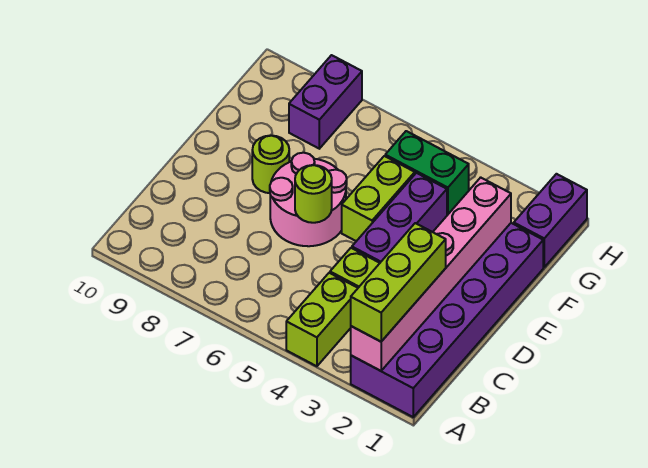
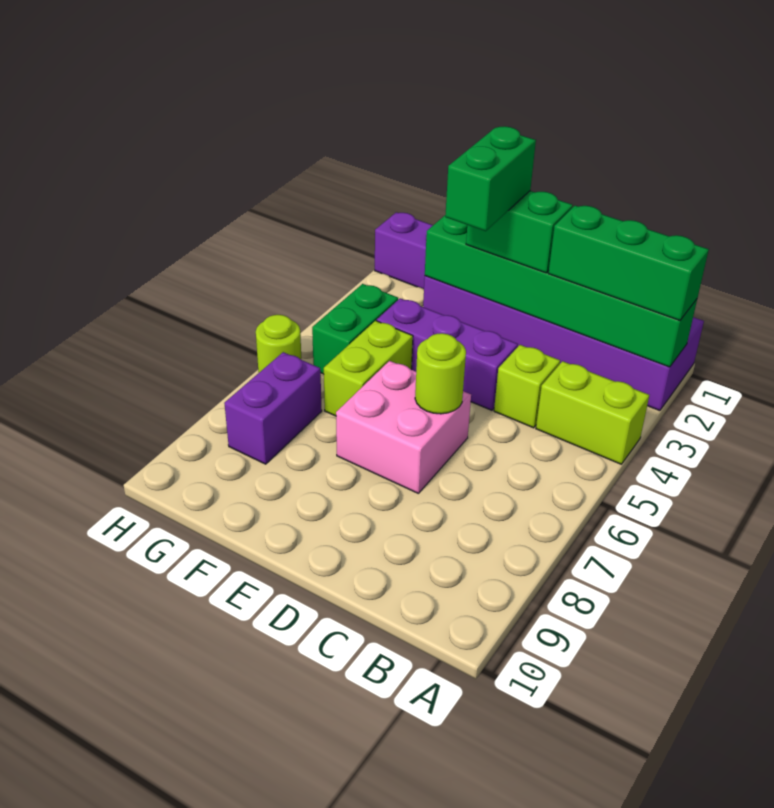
pink 1x6 brick [351,177,511,371] -> green 1x6 brick [425,216,697,367]
lime 1x3 brick [351,223,446,342] -> green 1x3 brick [548,206,709,321]
none -> green 1x2 brick [466,191,573,273]
pink 2x2 round brick [270,153,347,246] -> pink 2x2 brick [336,361,471,493]
none -> green 1x2 brick [445,126,536,231]
lime 1x2 brick [342,156,415,241] -> lime 1x2 brick turned to [324,321,413,416]
lime 1x1 round brick [252,136,289,193] -> lime 1x1 round brick moved to [256,315,301,372]
purple 1x2 brick [289,55,362,149] -> purple 1x2 brick turned to [224,352,322,464]

